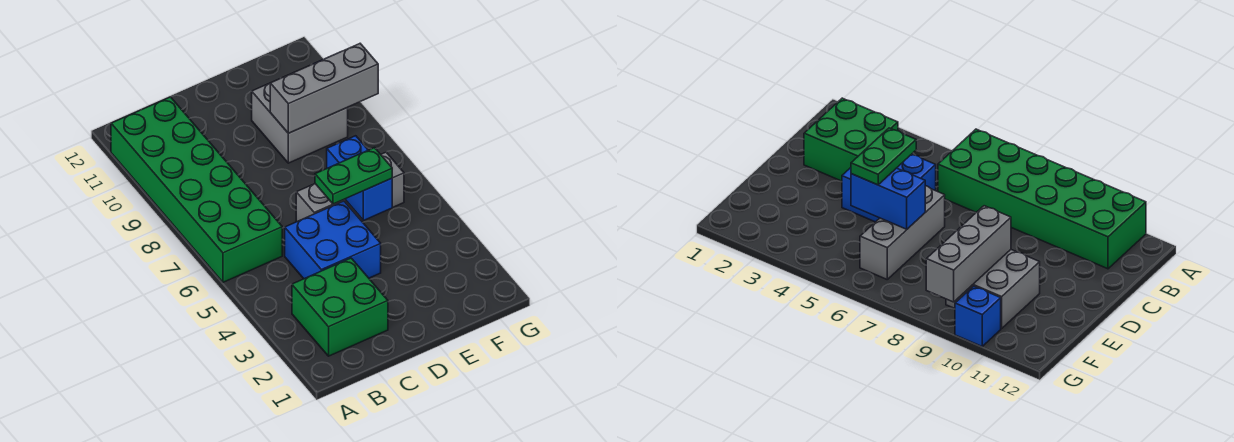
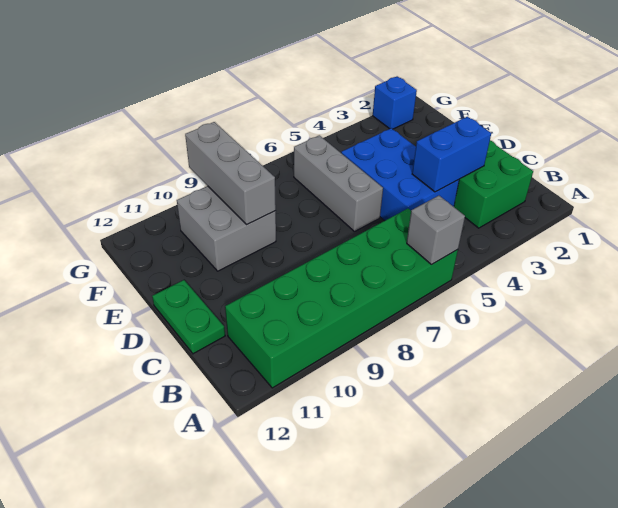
none -> grey 1x1 brick [407,196,465,265]
blue 2x2 brick [285,201,381,279] -> blue 2x3 brick [341,128,459,221]
green 1x2 plate [315,148,392,204] -> green 1x2 plate moved to [152,280,225,354]
blue 1x2 brick [327,136,392,220] -> blue 1x2 brick moved to [412,117,491,192]
blue 1x1 brick [955,286,1001,346] -> blue 1x1 brick moved to [373,76,417,129]

